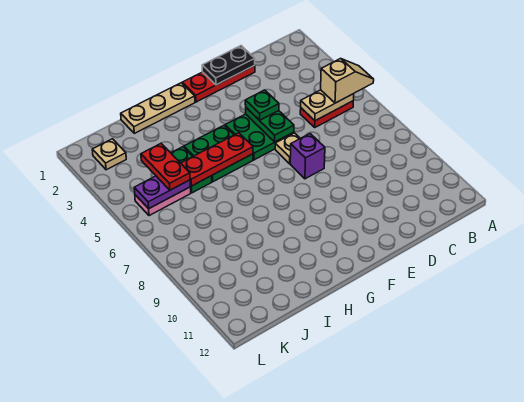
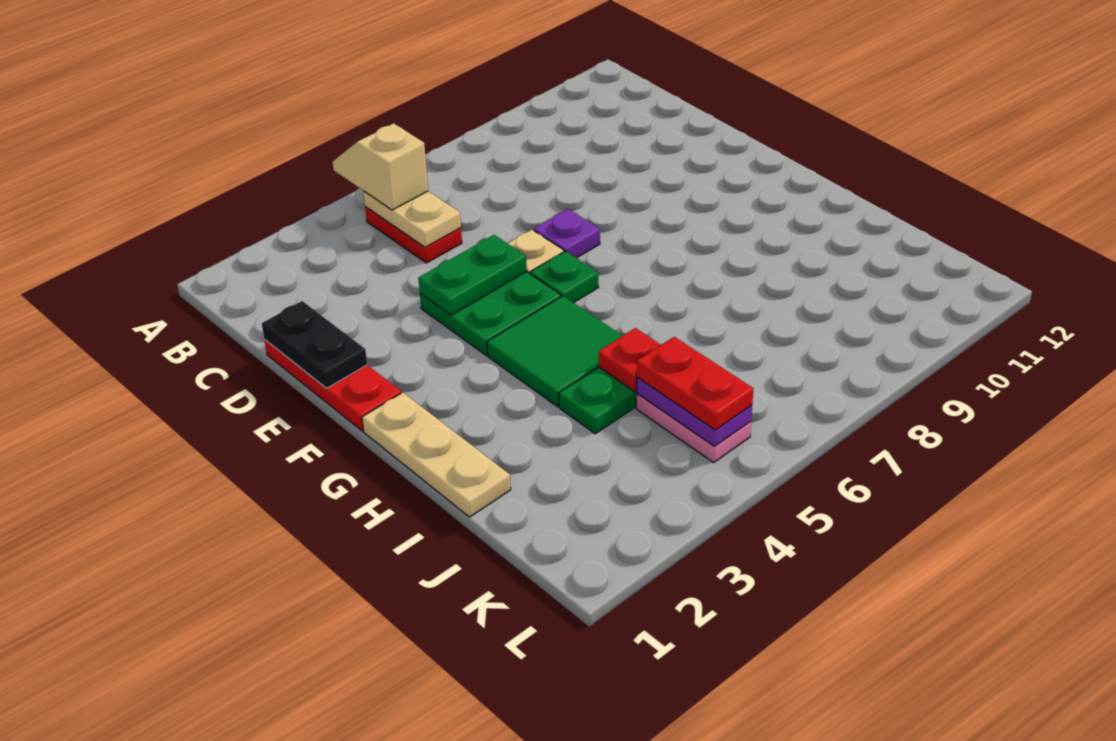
green 1x1 plate [245,90,279,120] -> green 1x1 plate moved to [530,251,598,303]
purple 1x1 brick [290,134,325,179] -> purple 1x1 plate [534,209,600,258]
green 2x2 plate [184,125,253,182] -> green 2x2 tile [487,296,622,407]
red 1x3 plate [181,133,253,186] -> red 1x1 plate [599,328,661,391]
red 1x2 plate [141,144,190,190] -> red 1x2 plate turned to [637,337,753,430]
tan 1x1 plate [92,139,126,170] -> none

